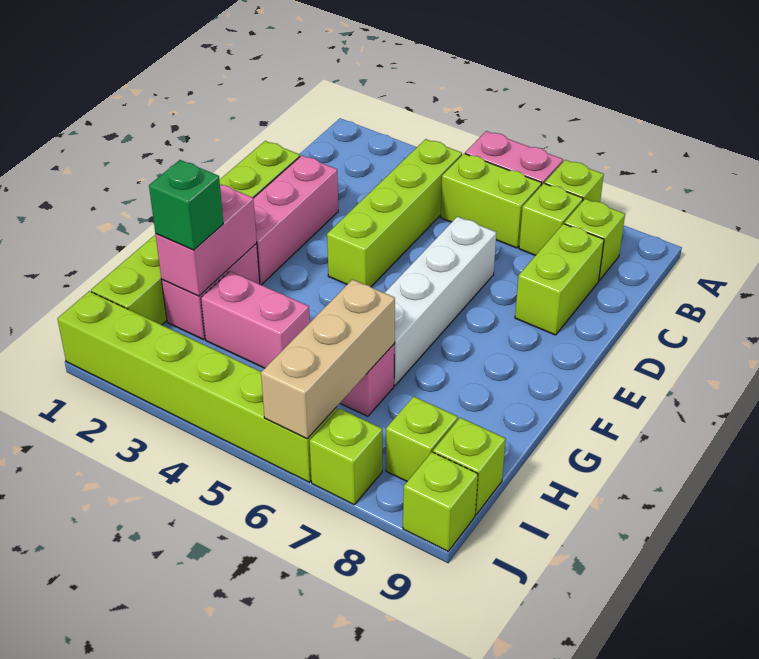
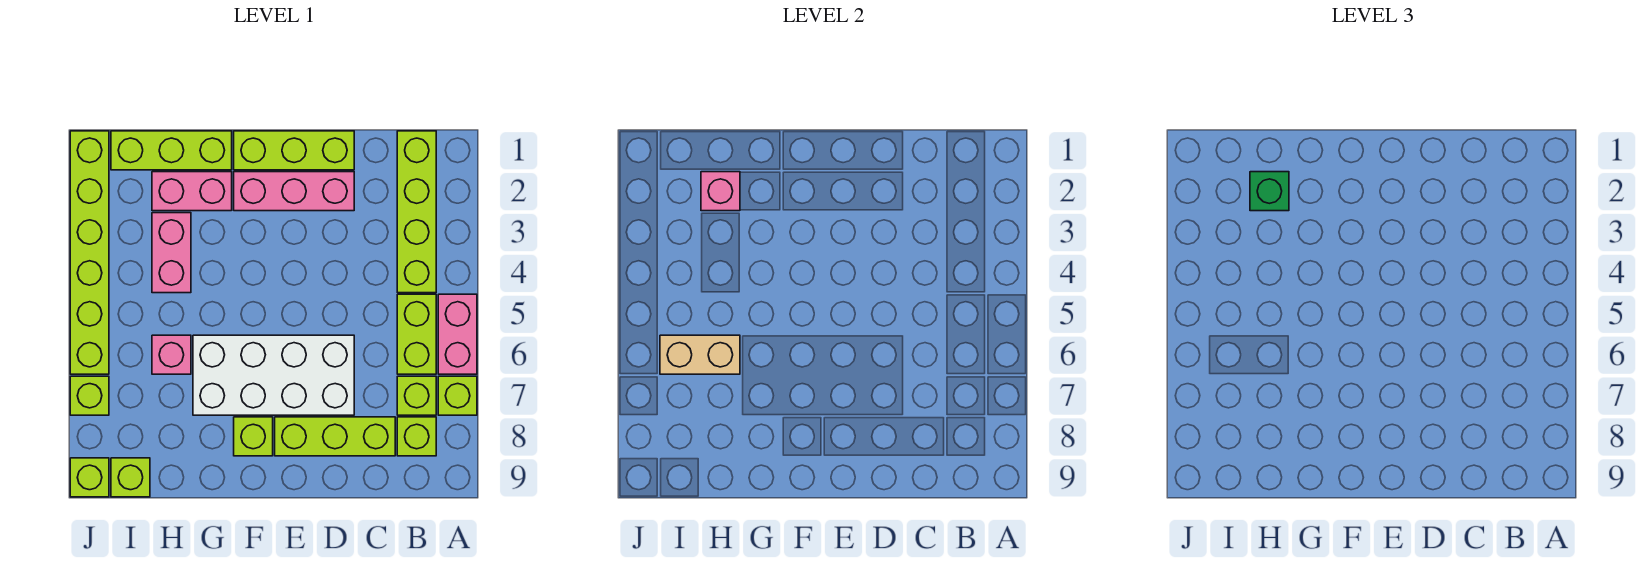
lime 1x4 brick [327,139,462,287] -> lime 1x4 brick turned to [397,131,436,293]
lime 1x2 brick [515,224,604,335] -> lime 1x3 brick [275,417,395,456]
white 1x4 brick [385,217,496,385] -> white 2x4 brick [193,335,354,415]
pink 1x2 brick [155,184,257,296] -> pink 1x1 brick [701,172,740,211]
tan 1x3 brick [261,280,395,439] -> tan 1x2 brick [660,335,740,374]
lime 1x1 brick [386,396,458,481] -> lime 1x1 brick moved to [234,417,273,456]

